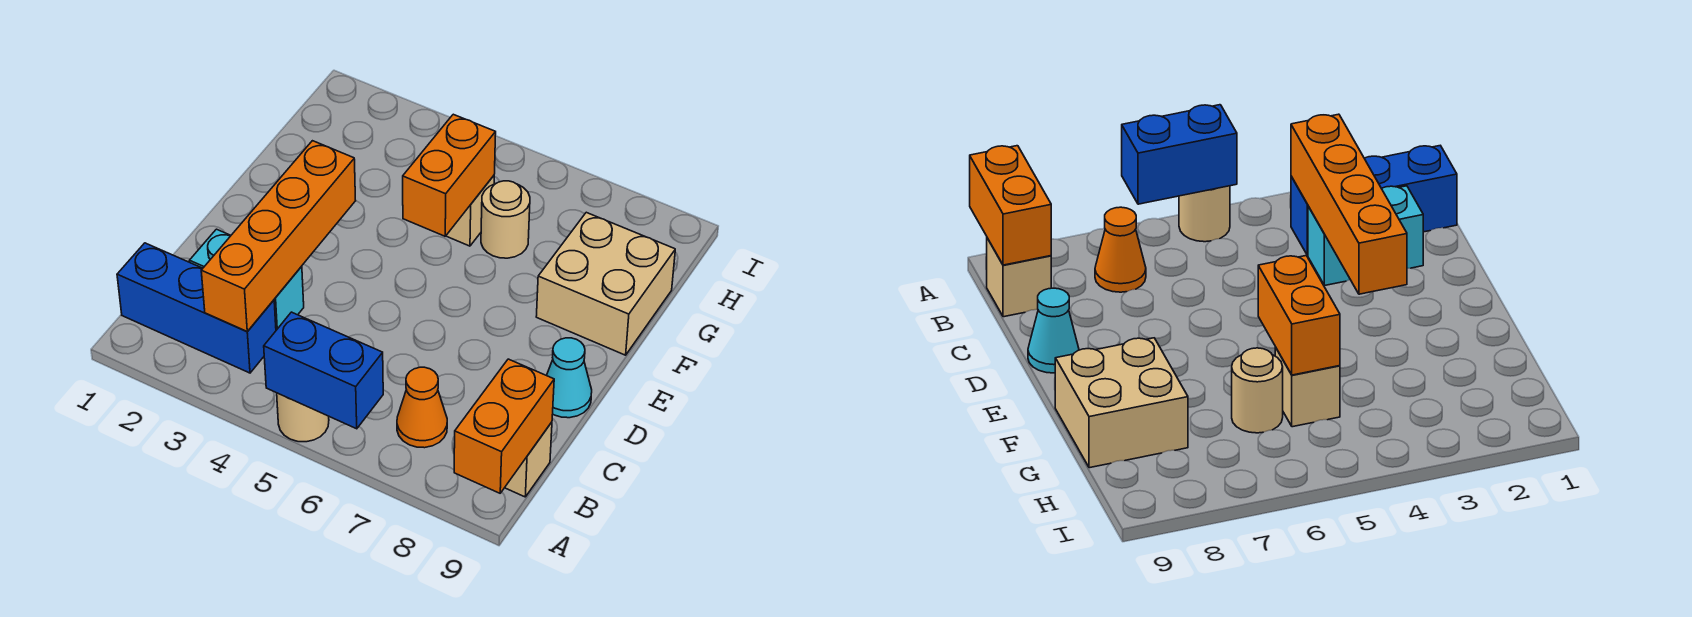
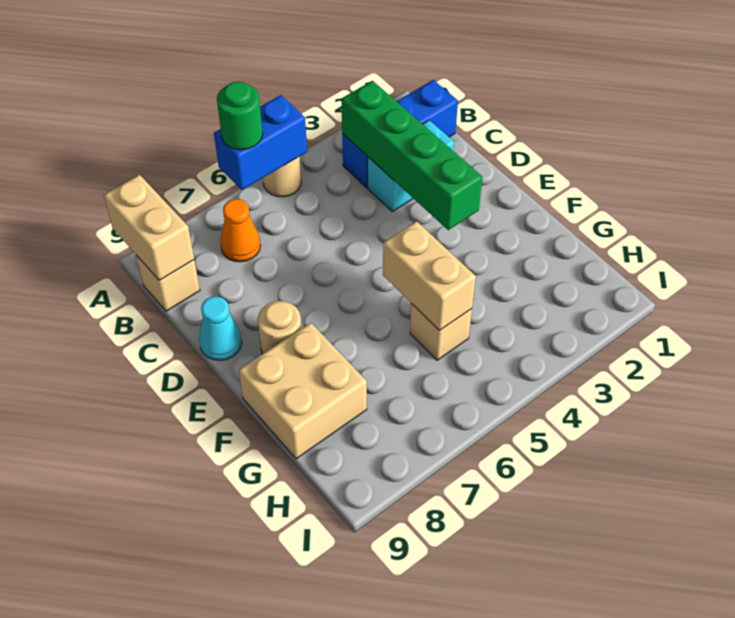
none -> green 1x1 round brick [217,82,263,150]
orange 1x2 brick [454,359,554,493] -> tan 1x2 brick [104,175,194,280]
orange 1x4 brick [201,141,356,332] -> green 1x4 brick [341,81,482,230]
orange 1x2 brick [403,114,496,236] -> tan 1x2 brick [383,221,476,331]
tan 1x1 round brick [481,181,530,258] -> tan 1x1 round brick moved to [258,301,302,354]

